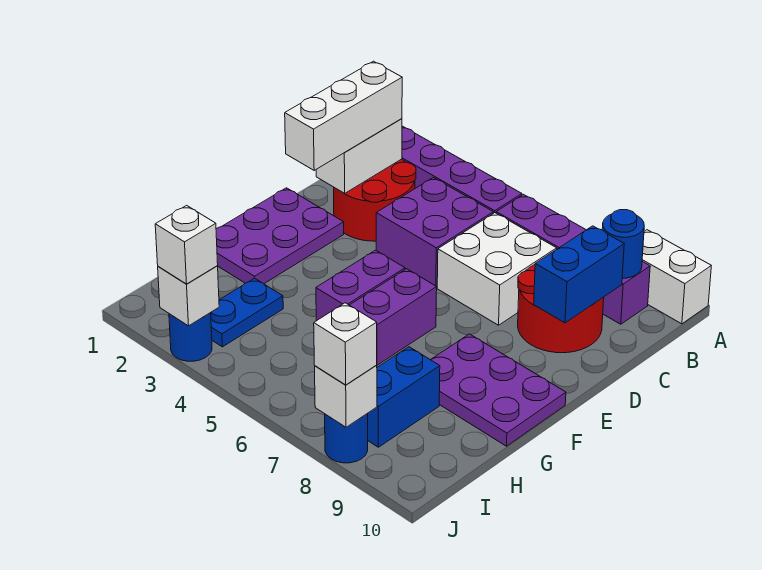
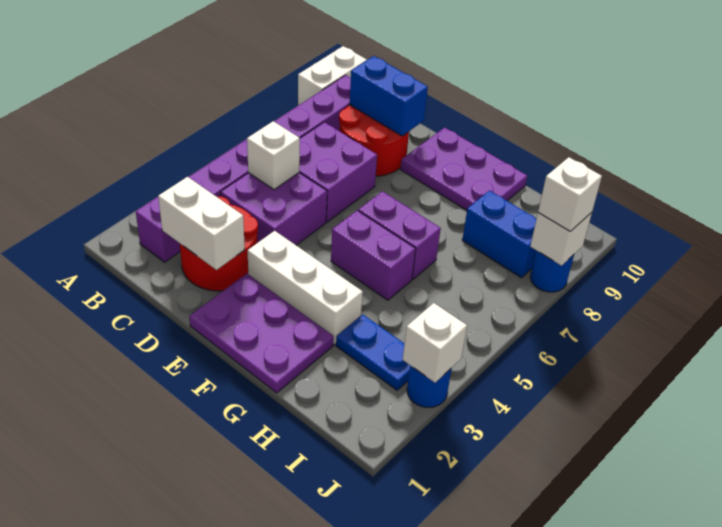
blue 1x1 round brick [602,210,644,278] -> none
white 1x3 brick [285,61,402,170] -> white 1x3 brick moved to [248,231,363,345]
white 2x2 brick [437,213,557,325] -> purple 2x2 brick [299,122,377,222]
purple 2x3 plate [431,334,566,446] -> purple 2x3 plate turned to [400,127,527,210]
white 1x1 brick [155,205,218,284] -> white 1x1 brick moved to [247,121,300,190]

